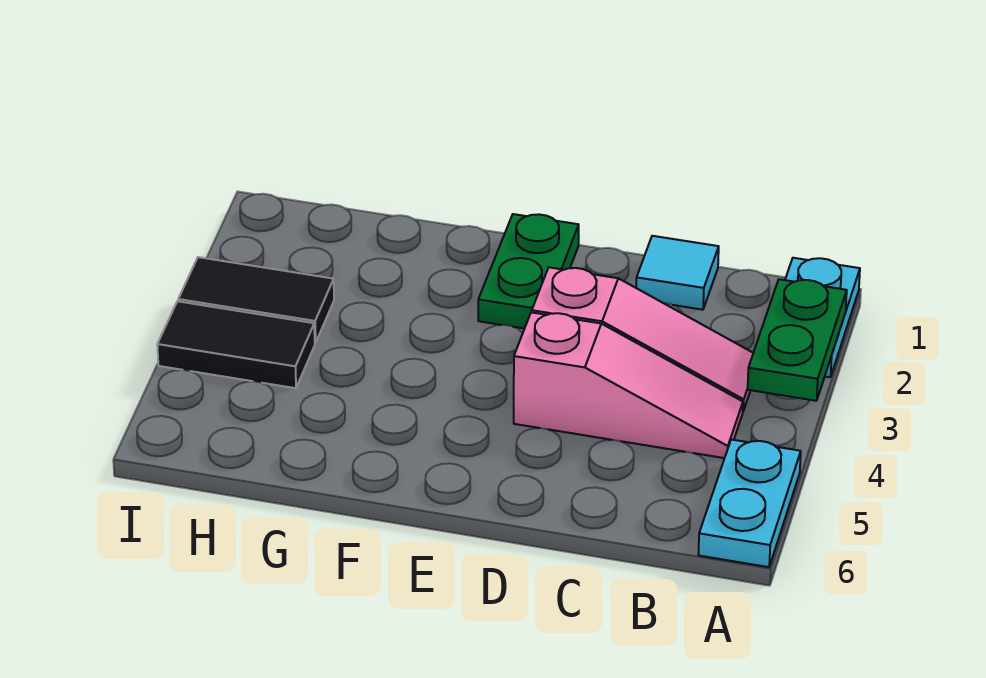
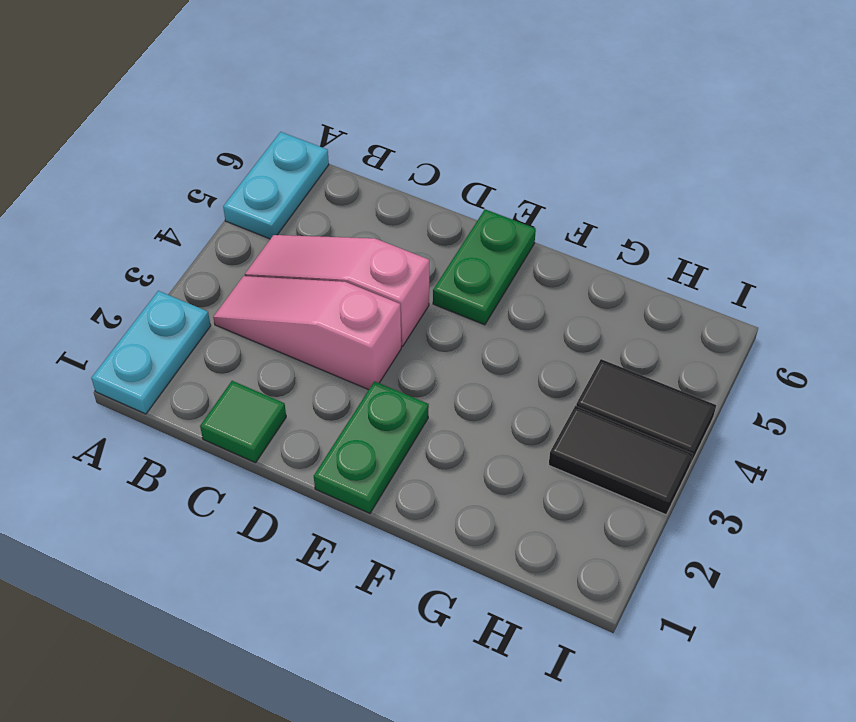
green 1x2 plate [748,279,847,401] -> green 1x2 plate moved to [433,209,536,325]
cyan 1x1 tile [636,236,719,310] -> green 1x1 tile [200,381,286,463]

